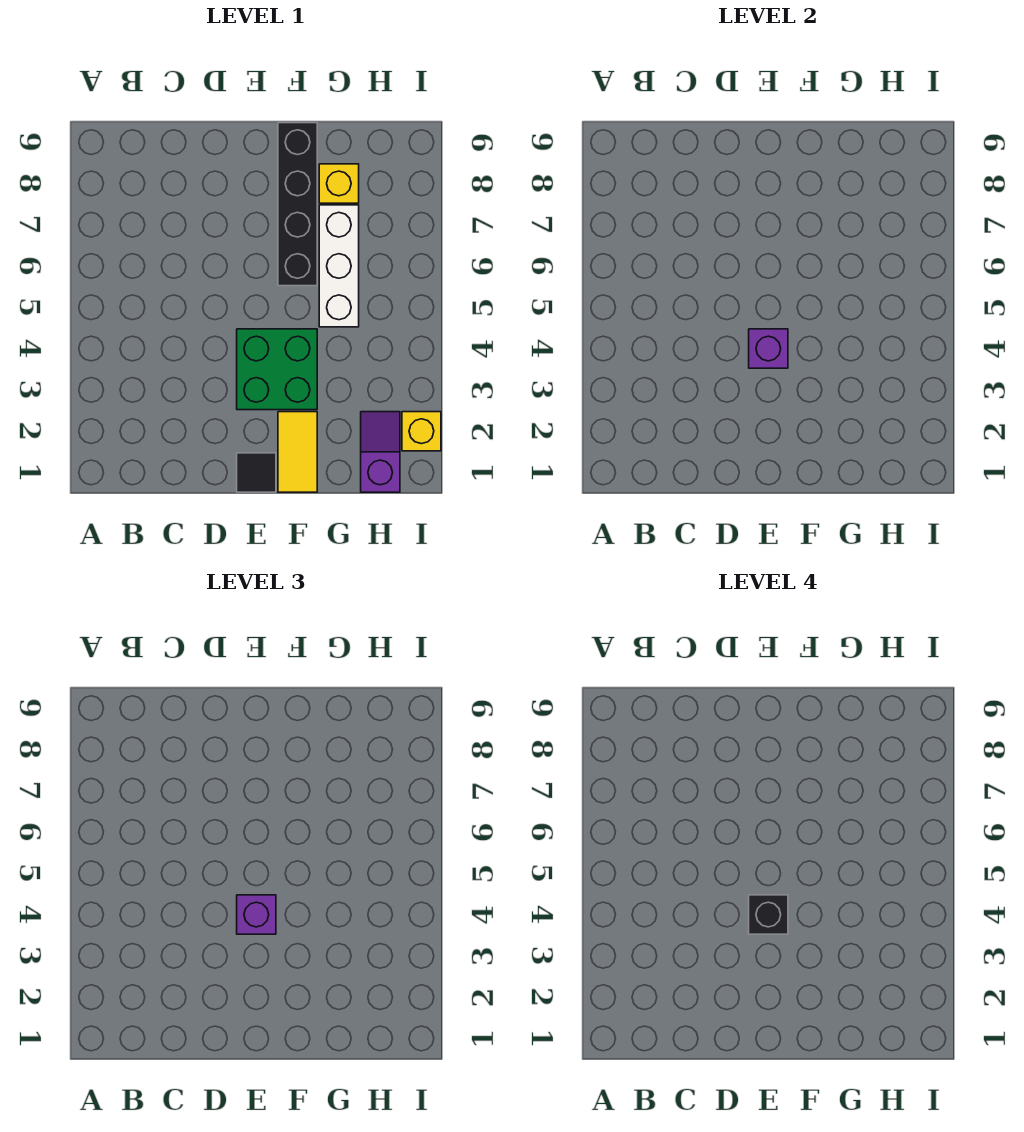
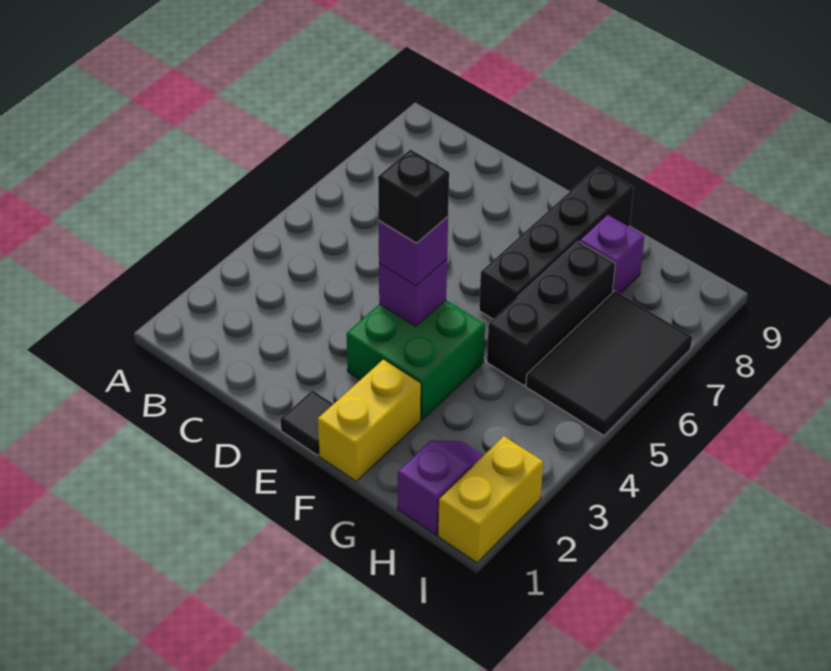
yellow 1x2 tile [278,412,317,492] -> yellow 1x2 brick [318,359,421,481]
white 1x3 brick [319,205,359,327] -> black 1x3 brick [487,241,616,386]
yellow 1x1 brick [319,164,359,203] -> purple 1x1 brick [580,215,644,294]
none -> black 2x3 tile [526,291,692,436]
yellow 1x1 brick [402,412,441,451] -> yellow 1x2 brick [438,436,543,563]

